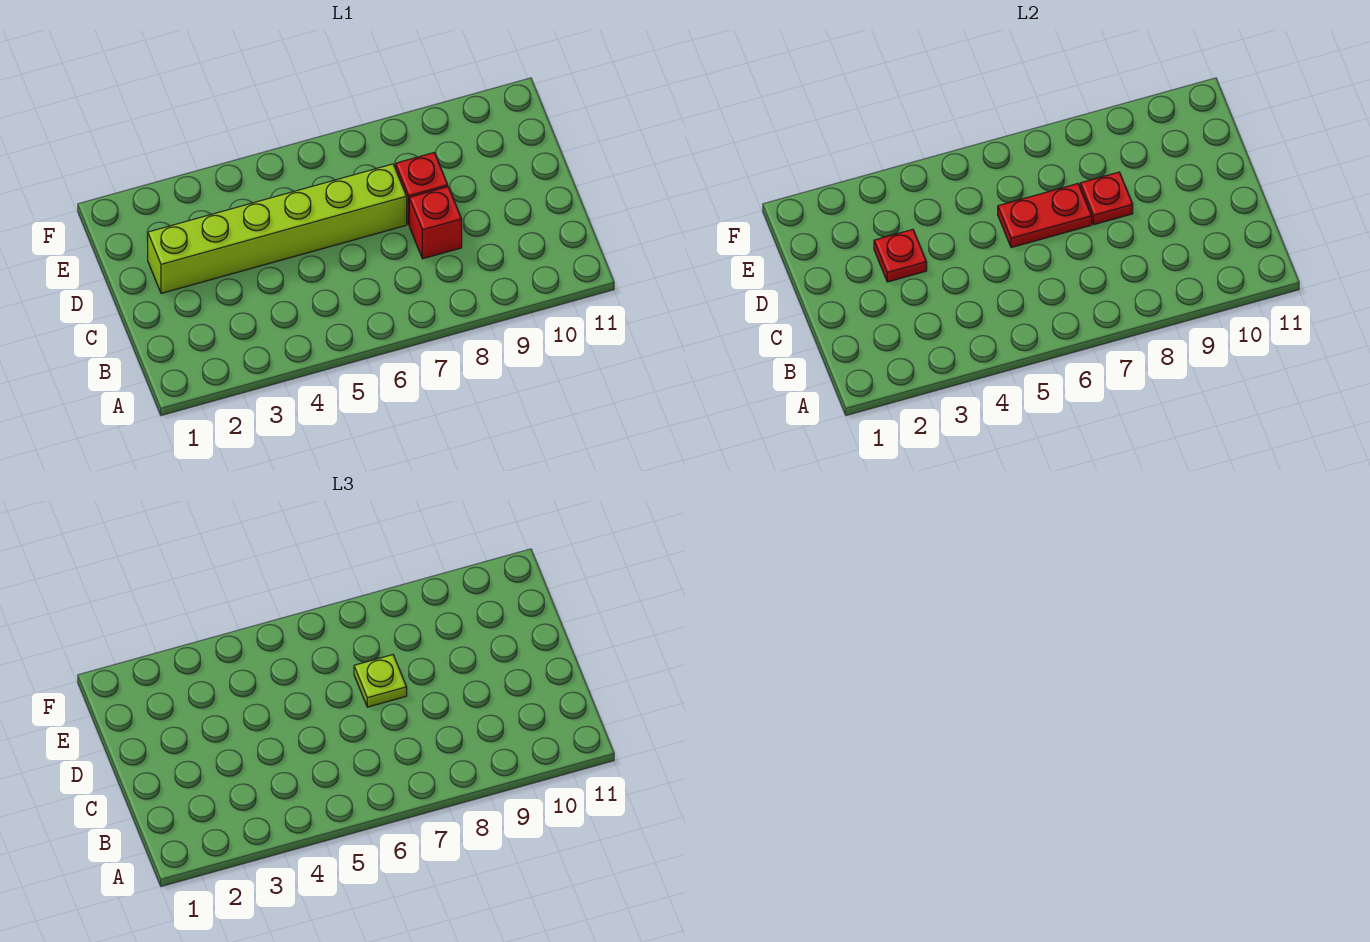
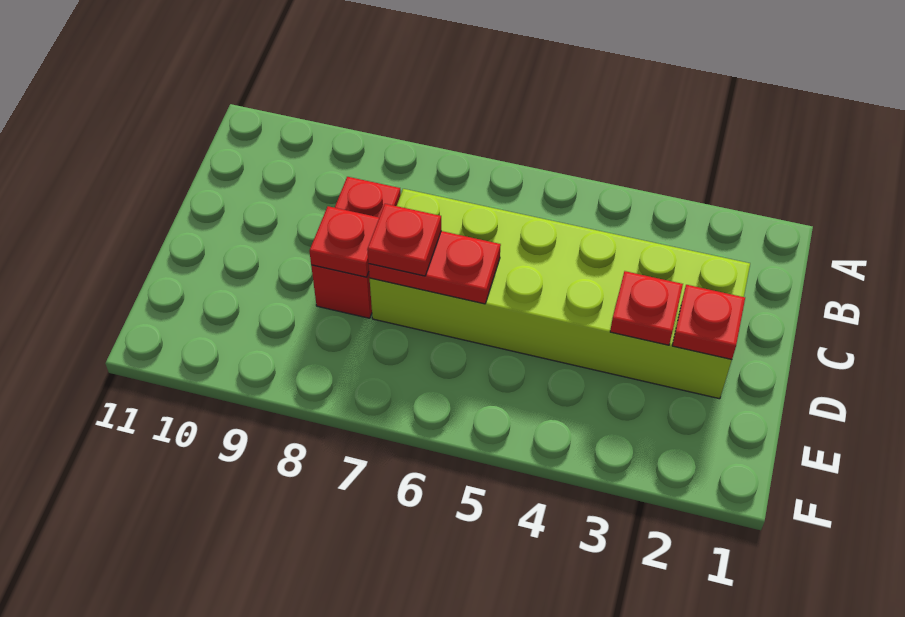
lime 1x6 brick [148,164,407,293] -> lime 2x6 brick [370,189,750,399]
none -> red 1x1 plate [672,285,745,359]
lime 1x1 plate [354,655,407,707] -> red 1x1 plate [367,204,441,276]

